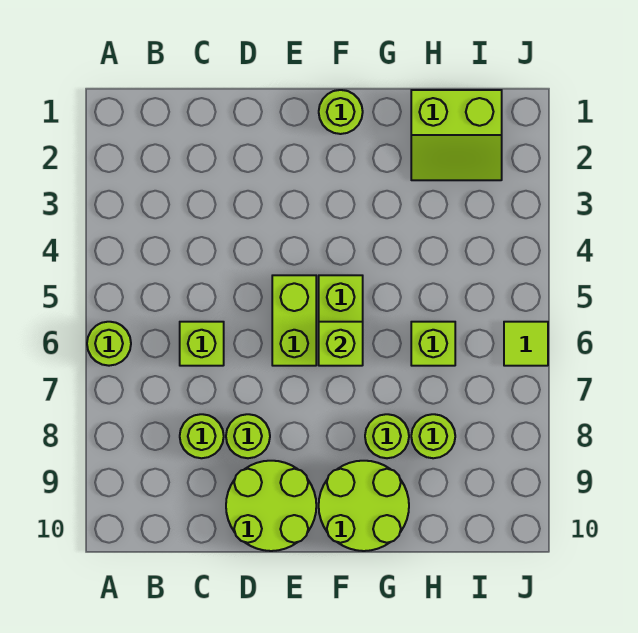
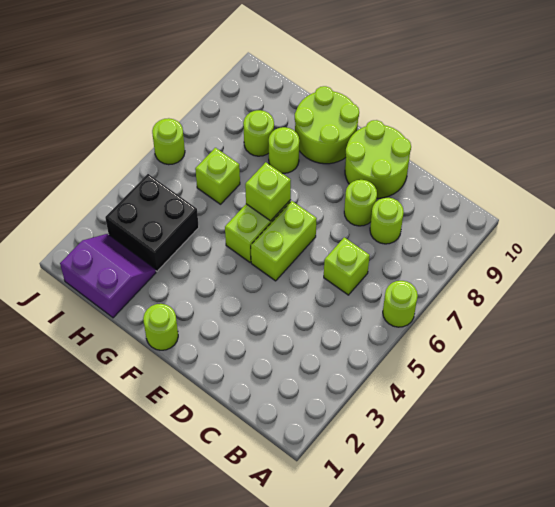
lime 2x2 slope [411,90,502,180] -> purple 2x2 slope [60,234,156,318]
none -> black 2x2 brick [105,174,199,271]
lime 1x1 tile [504,322,548,366] -> lime 1x1 round brick [152,118,185,165]

